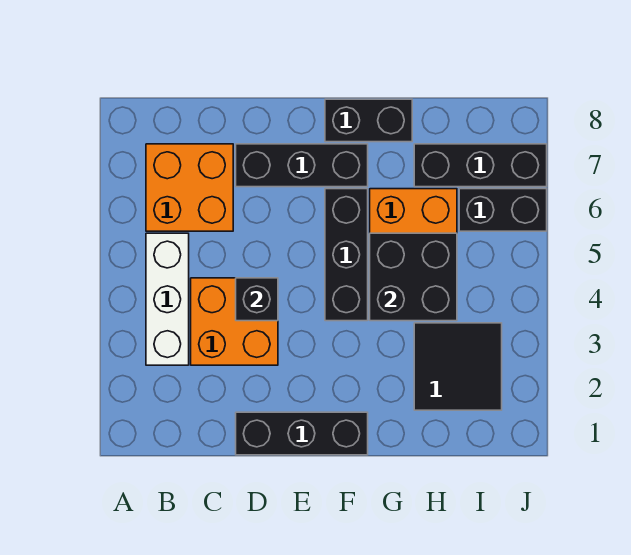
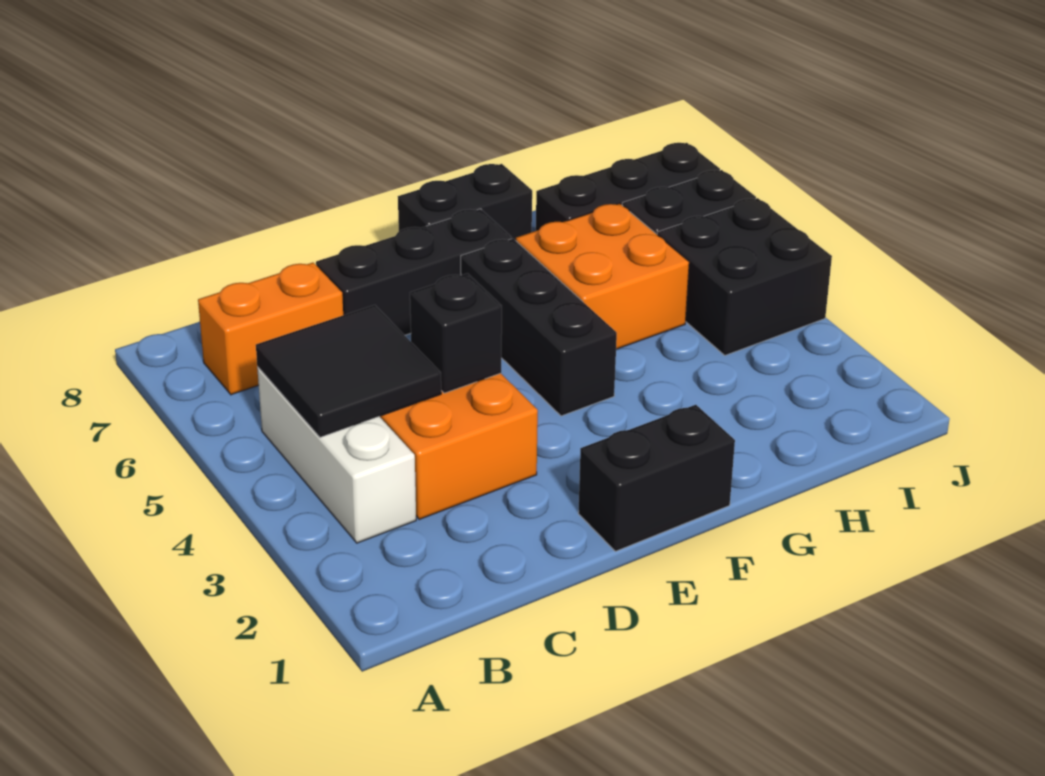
orange 2x2 brick [146,144,233,231] -> orange 1x2 brick [198,263,343,395]
black 1x3 brick [236,412,368,455] -> black 1x2 brick [578,405,735,551]
black 2x2 brick [370,233,457,321] -> black 2x2 brick moved to [657,198,832,355]
black 2x2 tile [414,323,502,410] -> black 2x2 tile moved to [256,305,441,437]

